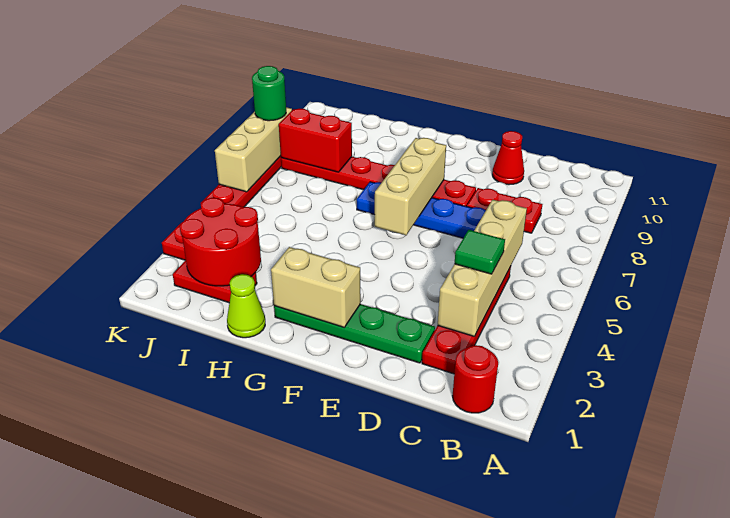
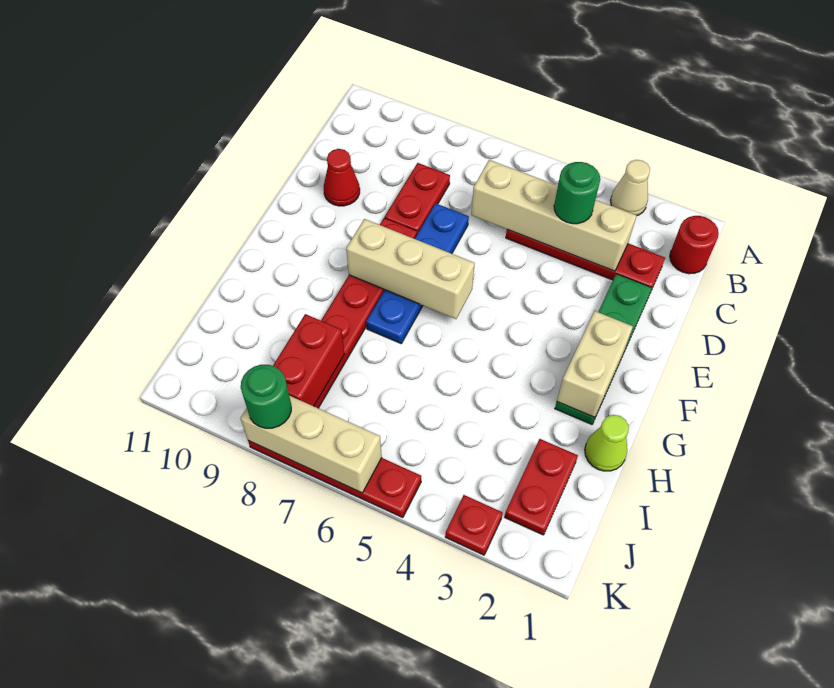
none -> tan 1x1 cone [611,160,650,216]
green 1x1 tile [455,230,505,274] -> green 1x1 round brick [554,162,600,224]
red 2x2 round brick [180,198,261,286] -> none

